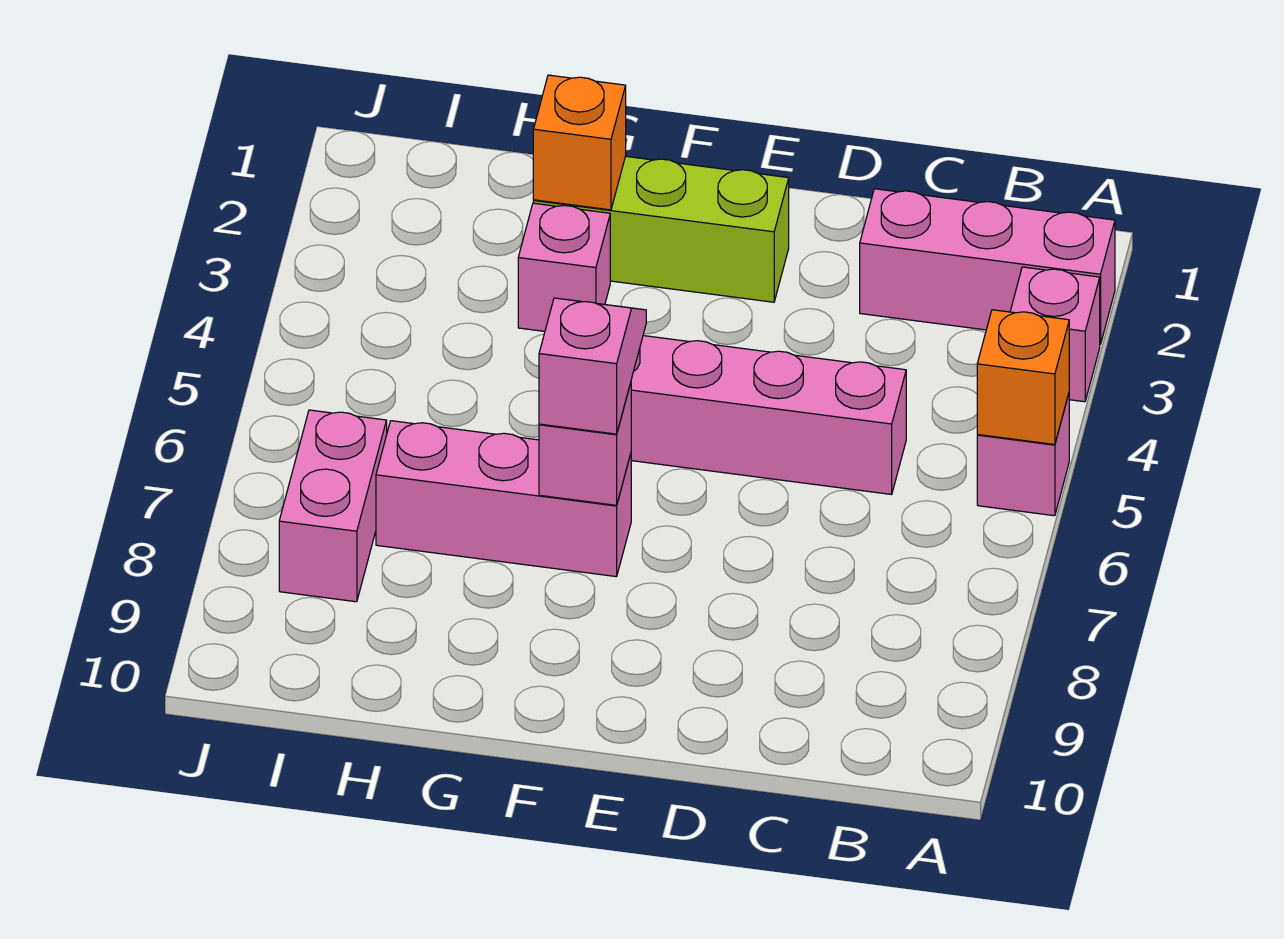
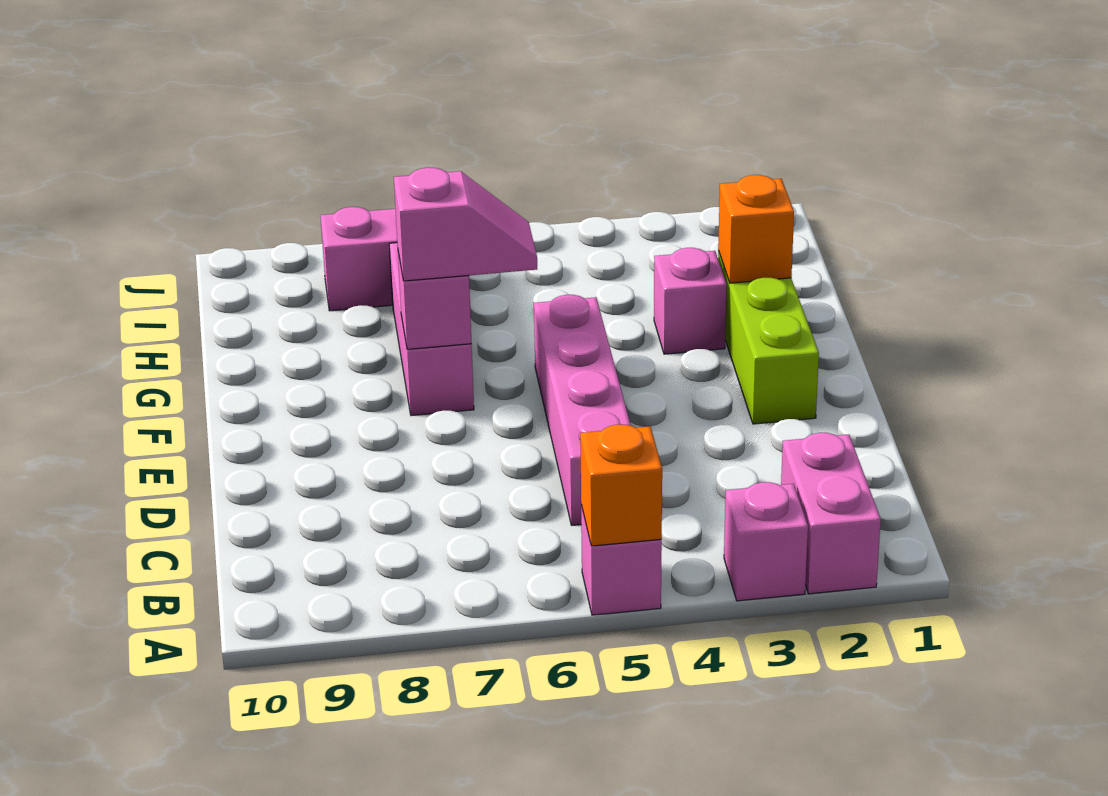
pink 1x3 brick [860,189,1115,344] -> pink 1x2 brick [781,433,881,594]

